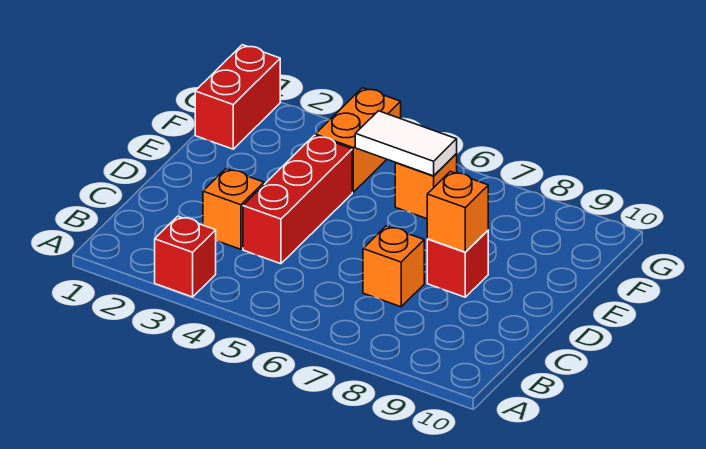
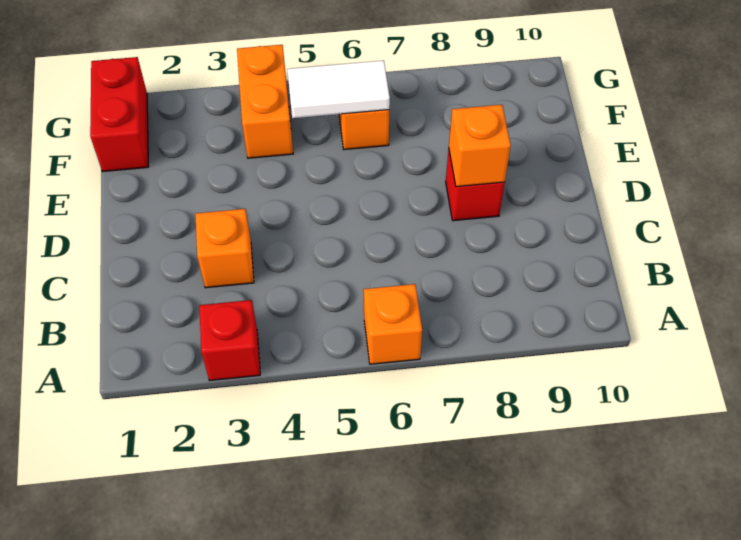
red 1x3 brick [243,135,352,264] -> none
orange 1x1 brick [363,226,424,307] -> orange 1x1 brick moved to [364,284,422,364]

